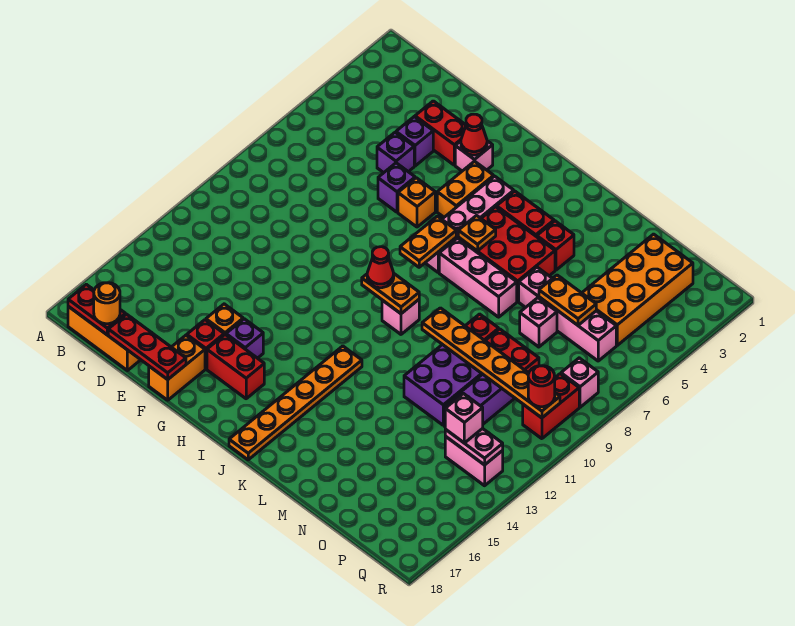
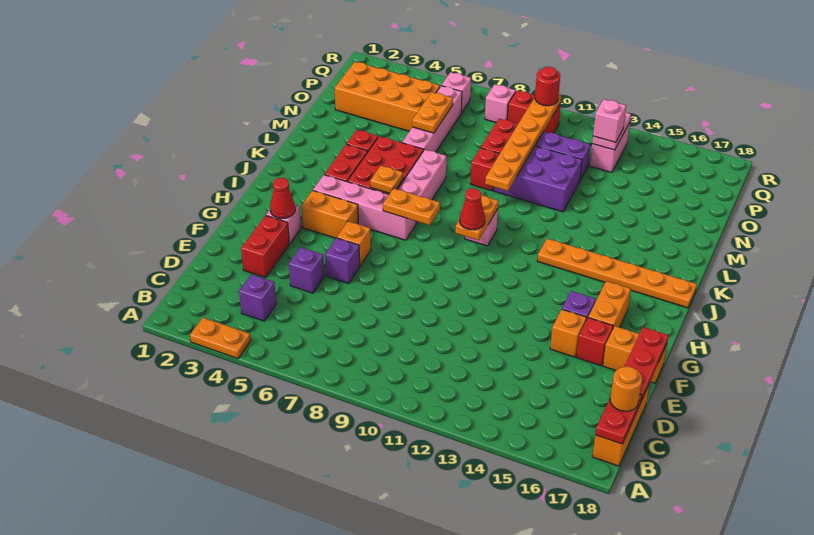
none -> orange 1x2 plate [190,318,251,359]
purple 1x1 brick [396,117,433,166] -> purple 1x1 brick moved to [239,274,276,321]
red 1x2 brick [207,335,264,399] -> orange 1x2 brick [588,281,631,328]
pink 1x1 brick [520,298,557,347] -> pink 1x1 brick moved to [441,72,471,113]

